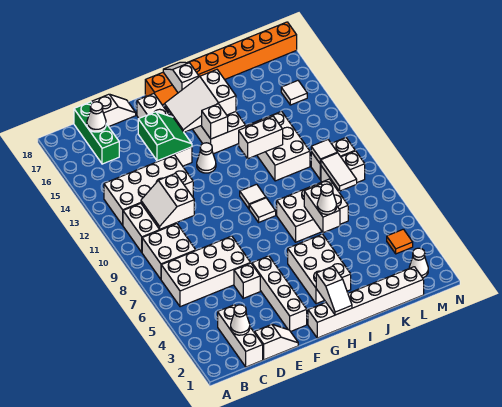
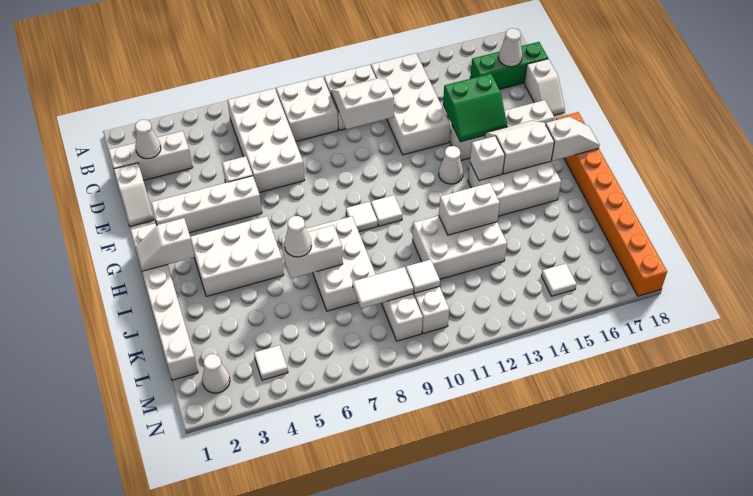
white 2x3 slope [165,70,236,132] -> white 2x2 slope [485,121,554,174]
white 1x2 brick [239,116,283,159] -> white 1x2 brick turned to [439,183,500,235]
orange 1x1 tile [387,229,413,254] -> white 1x1 tile [254,345,288,380]

